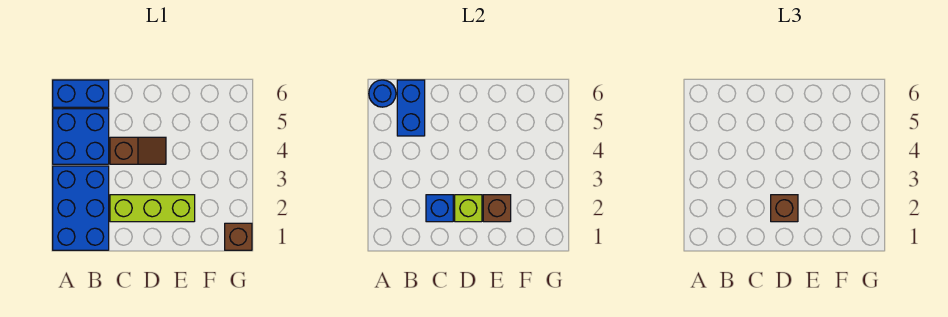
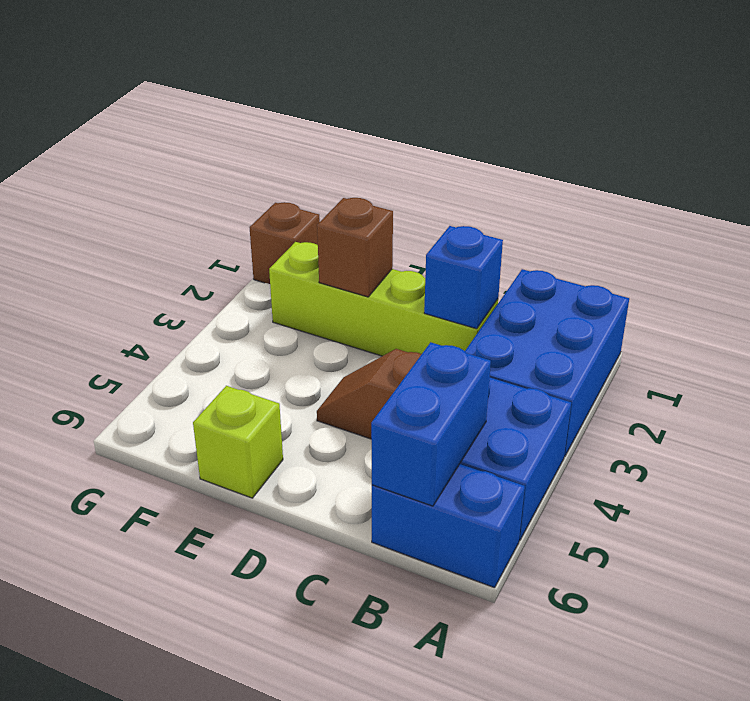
blue 1x1 round brick [369,80,396,107] -> none
lime 1x3 brick [110,195,195,222] -> lime 1x4 brick [269,242,498,356]
lime 1x1 brick [455,195,482,222] -> lime 1x1 brick moved to [193,386,283,498]
brown 1x1 brick [771,195,798,222] -> none

